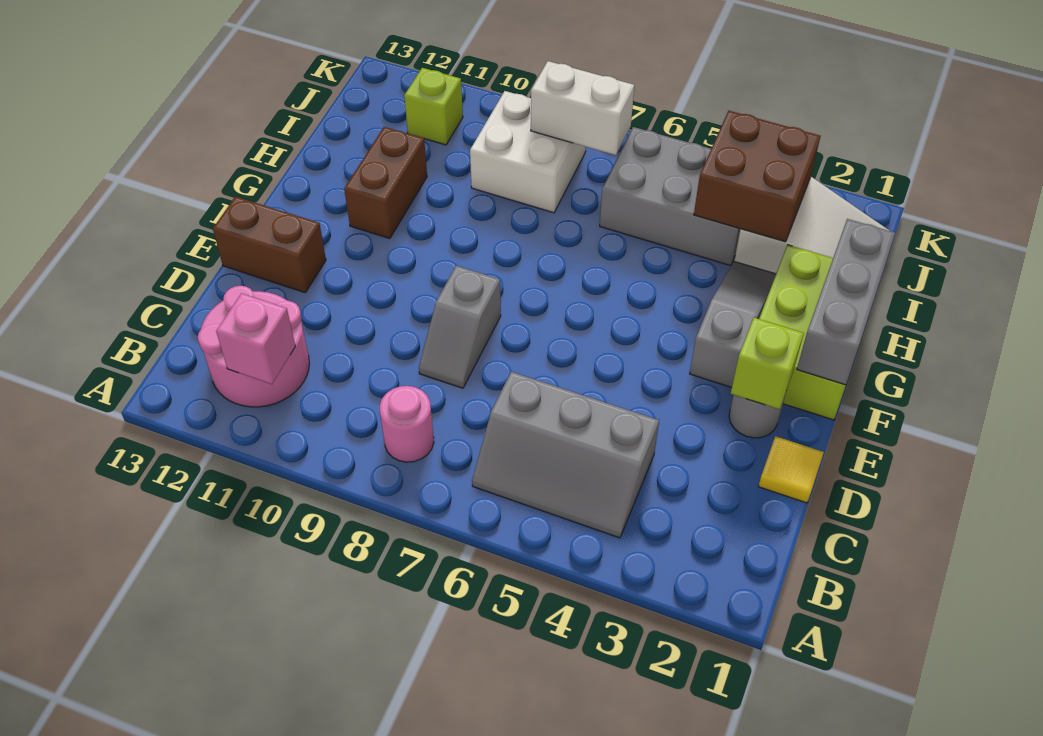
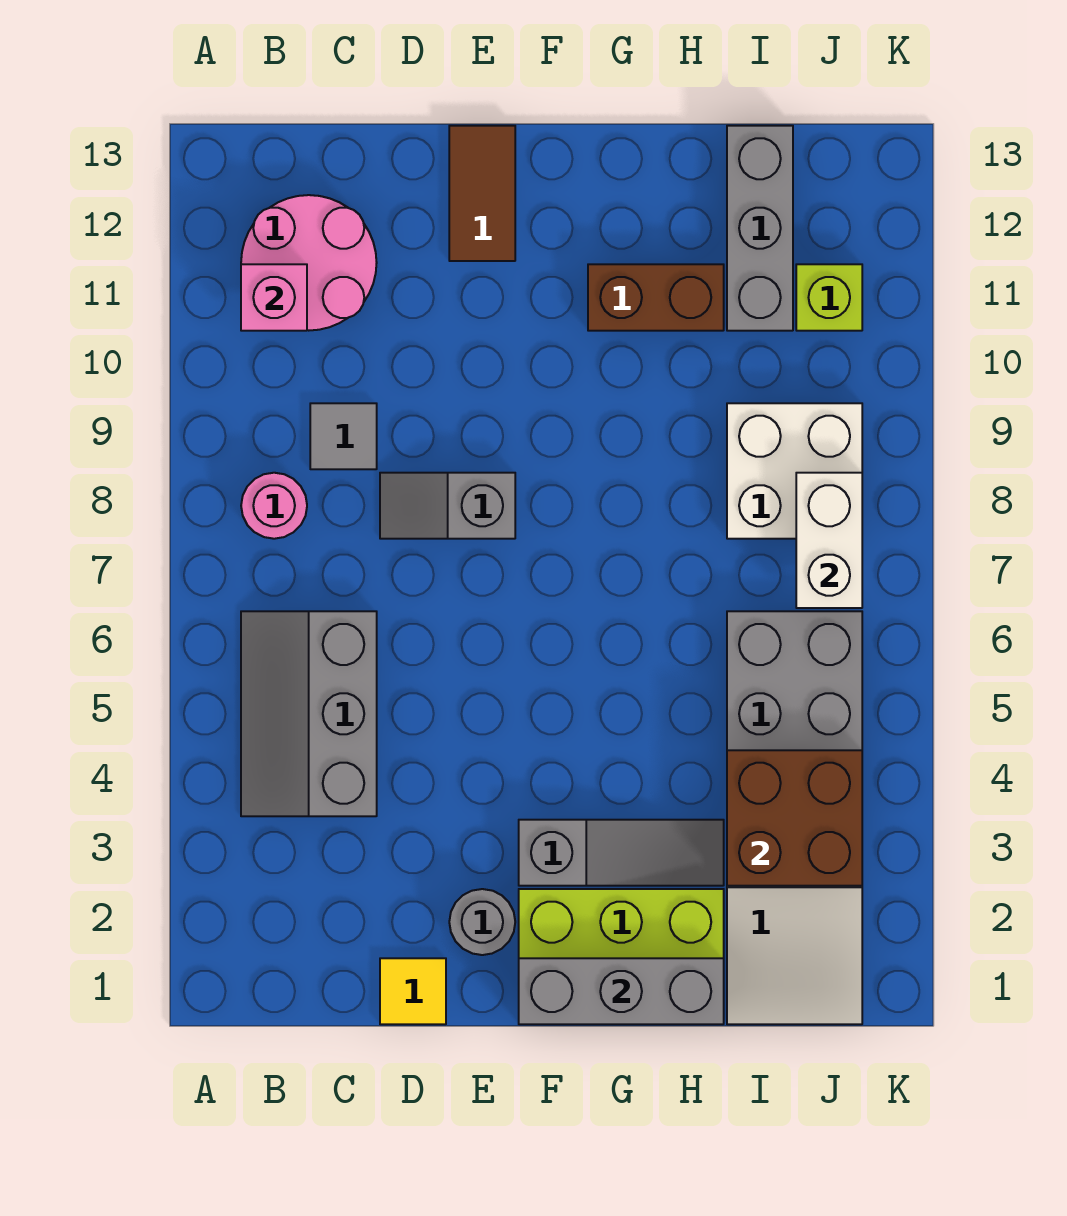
none -> grey 1x1 tile [310,403,377,469]
lime 1x1 brick [731,318,804,409] -> none
brown 1x2 brick [213,197,326,292] -> brown 1x2 tile [449,126,515,261]
none -> grey 1x3 brick [727,126,793,331]

